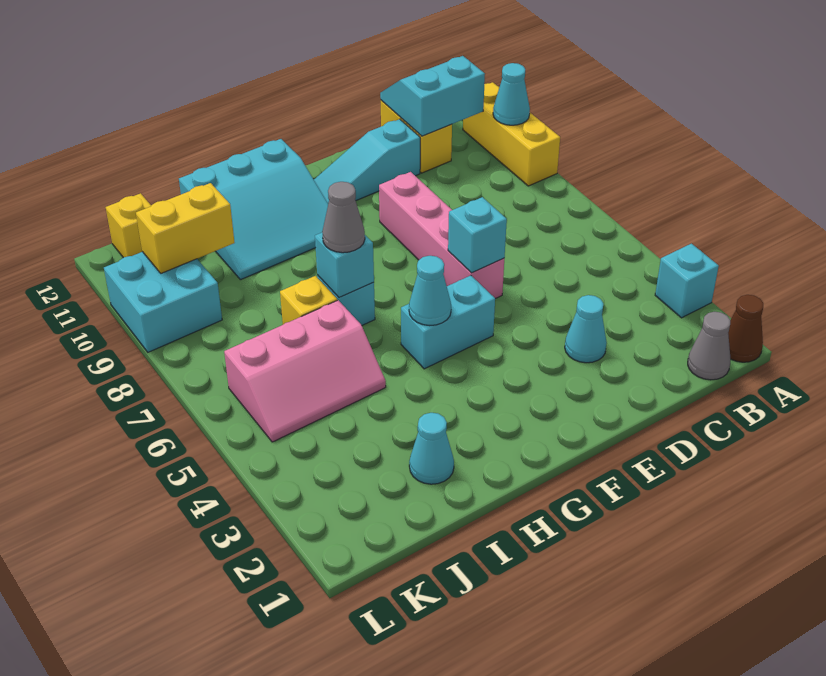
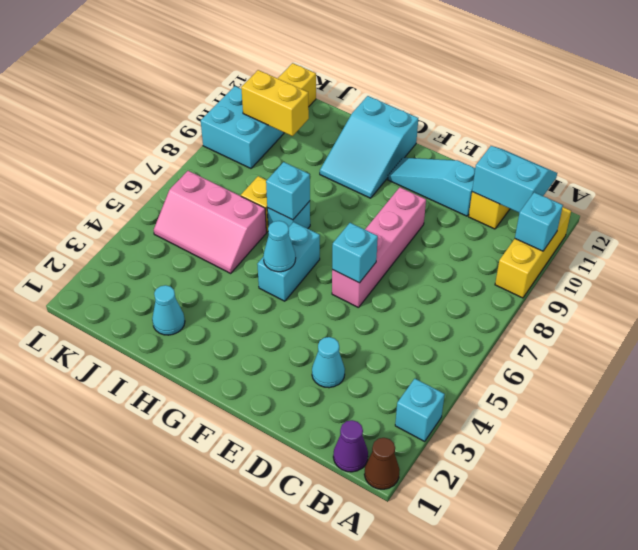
cyan 1x1 cone [493,63,530,125] -> cyan 1x1 brick [515,192,563,251]
grey 1x1 cone [688,312,731,380] -> purple 1x1 cone [333,420,368,472]
cyan 1x2 brick [401,275,495,369] -> cyan 1x2 brick turned to [257,222,320,301]
cyan 3x3 slope [179,139,328,280] -> cyan 2x3 slope [320,96,418,198]
grey 1x1 cone [322,182,365,253] -> none

